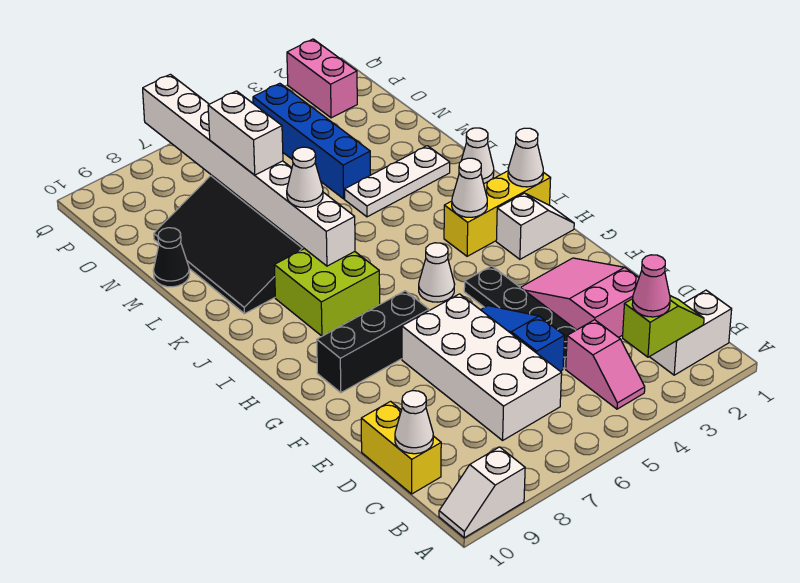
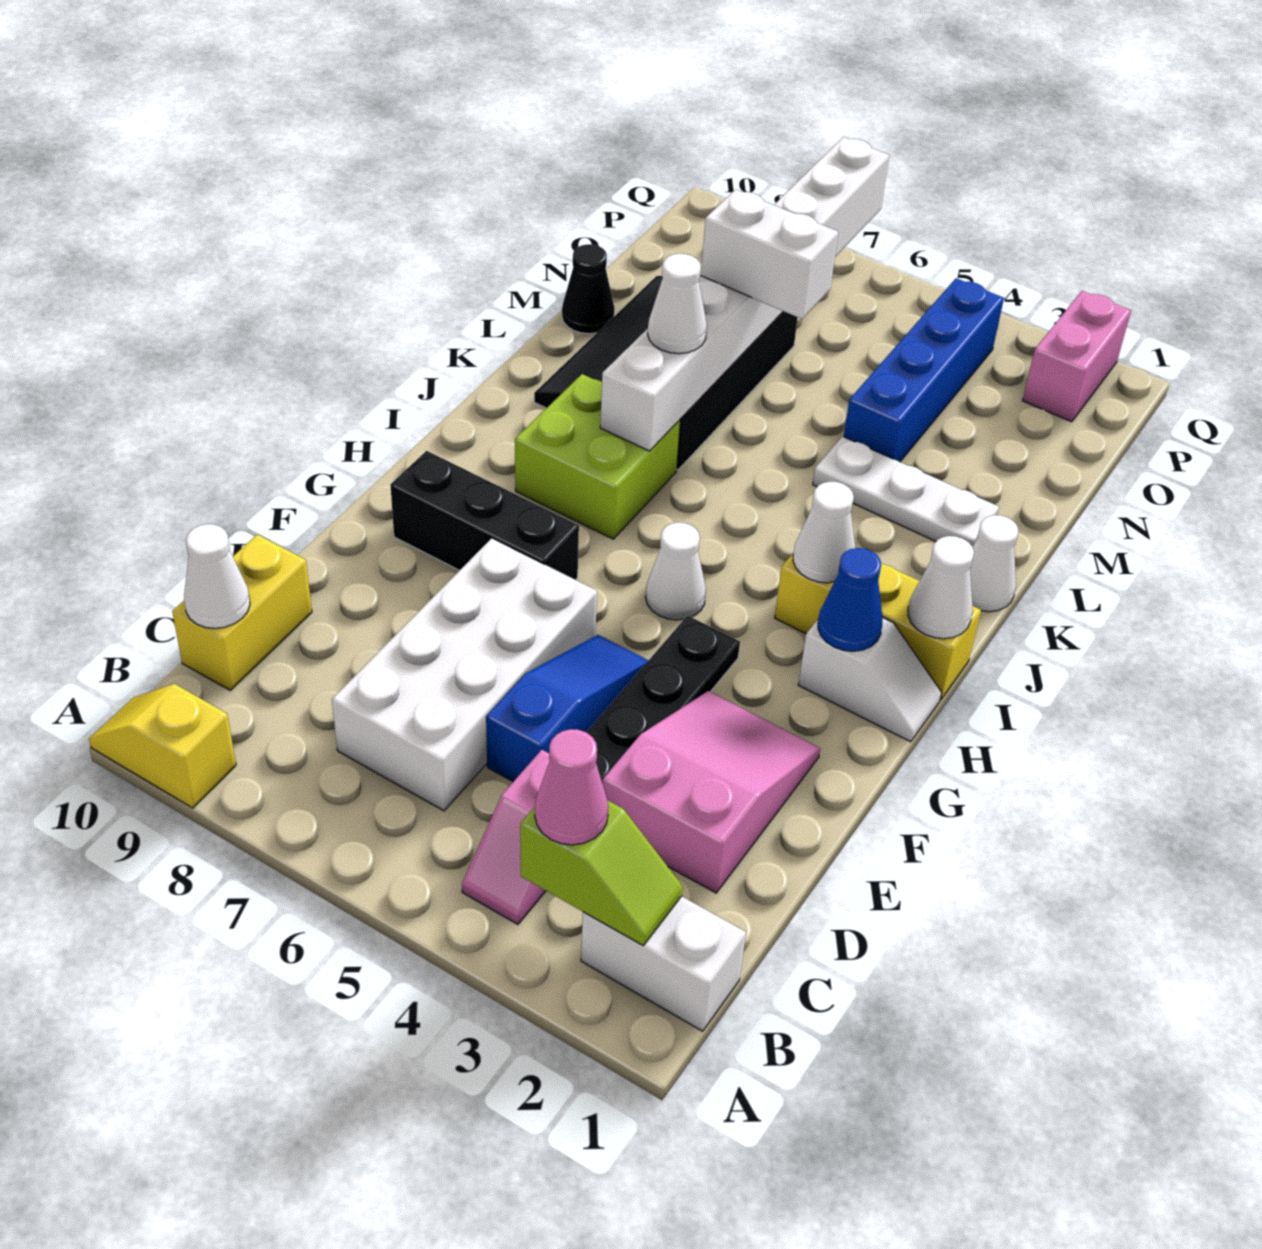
white 1x2 slope [439,447,525,538] -> yellow 1x2 slope [89,684,236,808]
none -> blue 1x1 cone [818,548,883,651]
white 1x2 brick [208,91,283,175] -> white 1x2 brick turned to [701,189,838,319]

